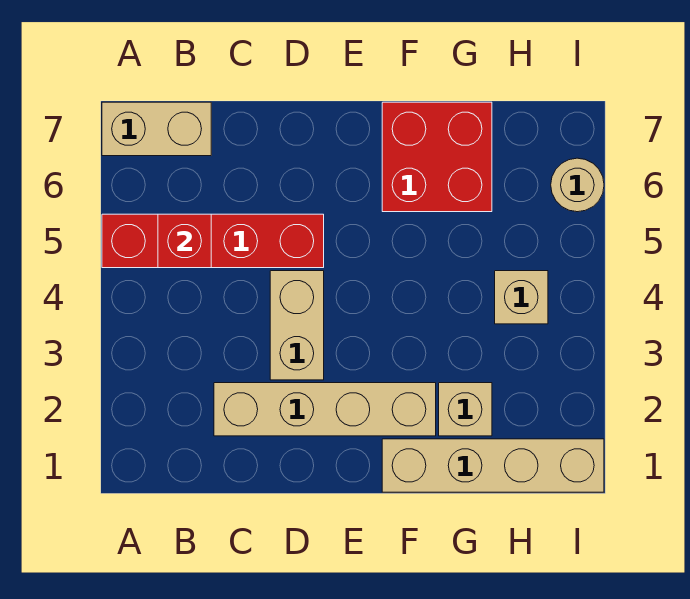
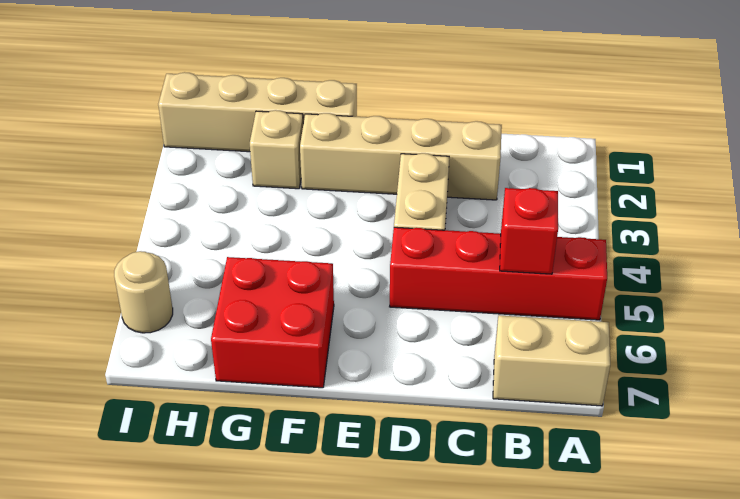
tan 1x1 brick [495,271,548,324] -> none

